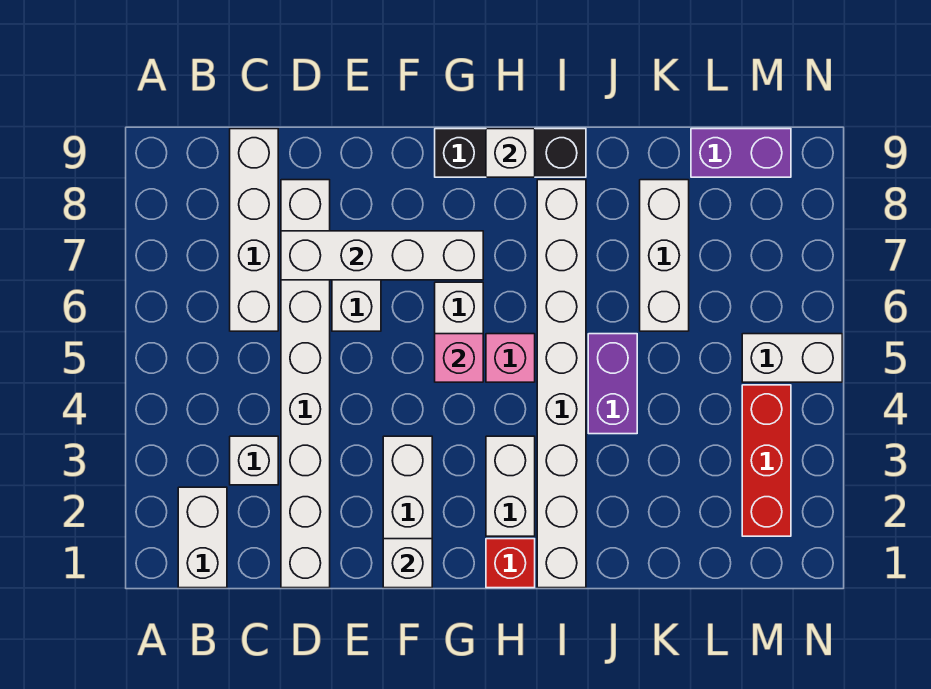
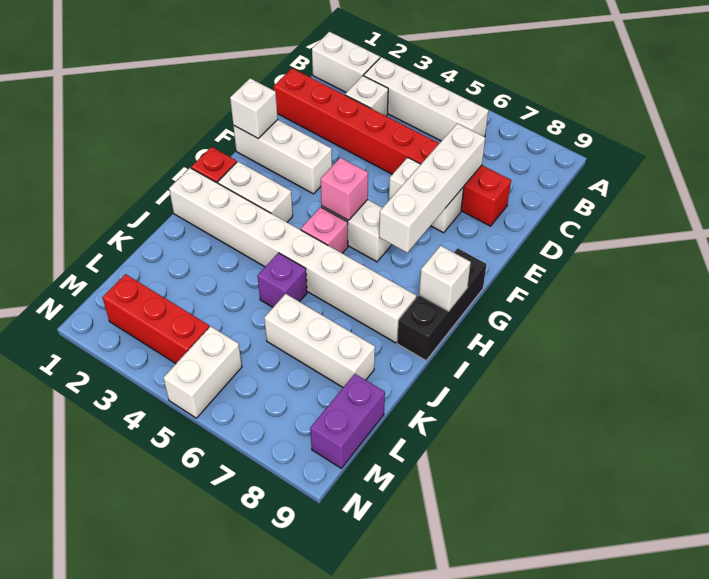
white 1x4 brick [230,129,278,331] -> white 1x4 brick moved to [364,57,488,141]
white 1x8 brick [281,180,330,588] -> red 1x8 brick [274,68,511,226]
purple 1x2 brick [588,334,637,434] -> purple 1x1 brick [258,253,307,307]

